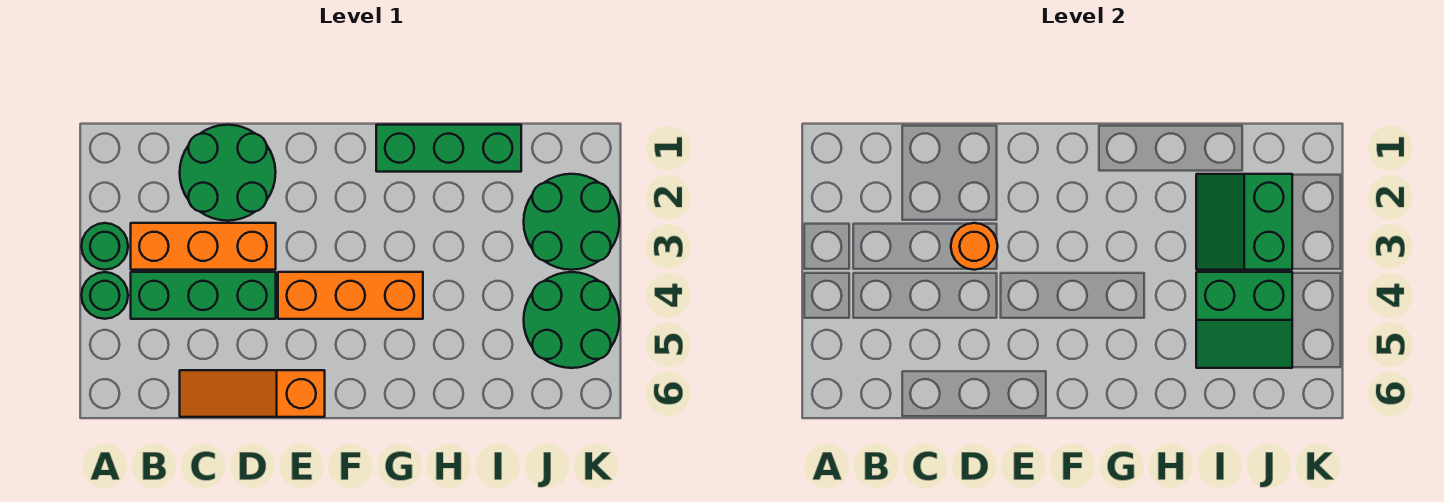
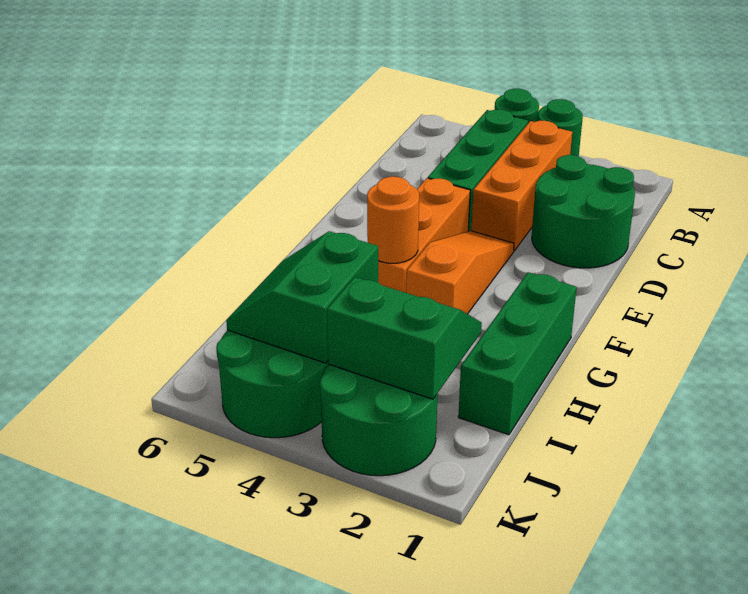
orange 1x3 slope [180,370,325,417] -> orange 1x3 slope moved to [406,231,514,314]
orange 1x1 round brick [951,223,998,270] -> orange 1x1 round brick moved to [367,177,419,263]

